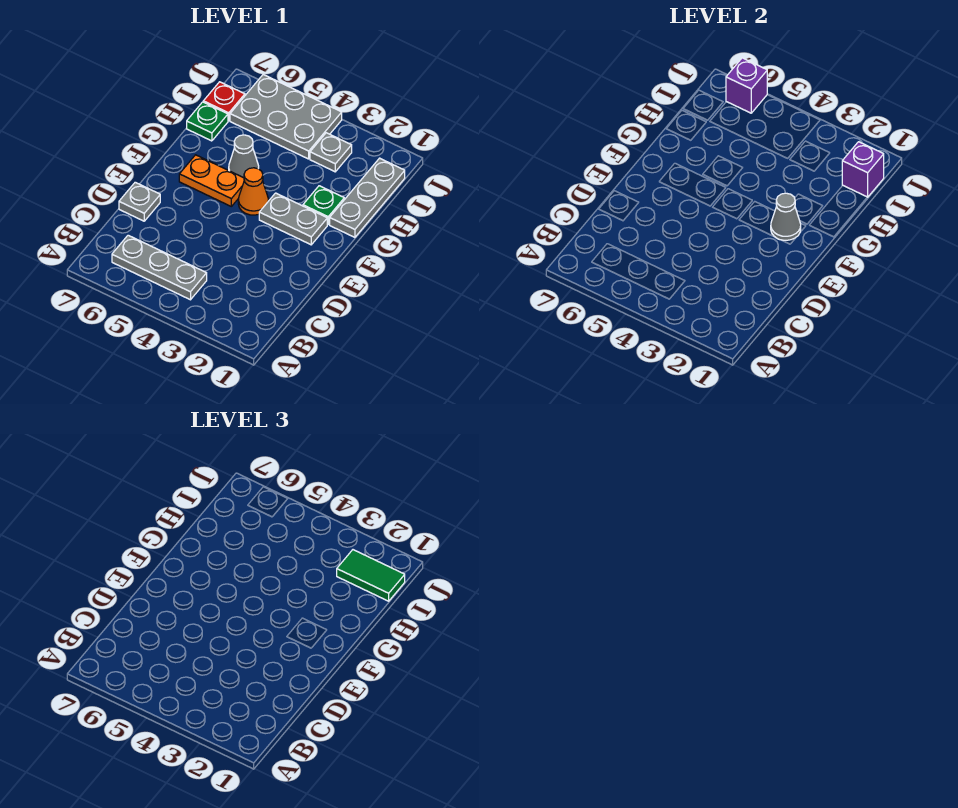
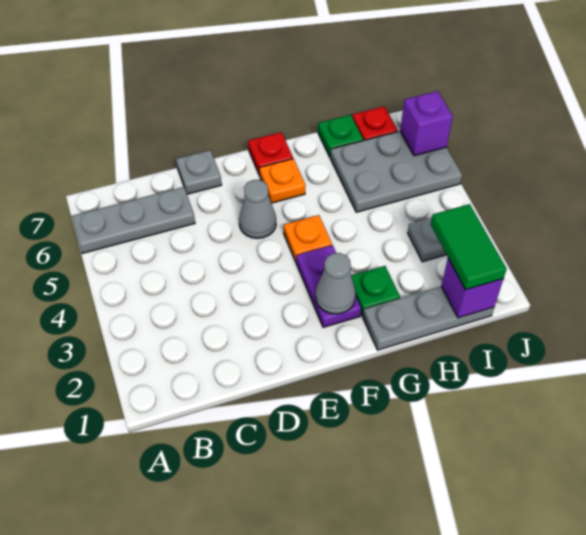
grey 1x3 plate [112,235,207,300] -> grey 1x3 plate turned to [72,187,195,254]
grey 1x2 plate [259,193,327,245] -> purple 1x2 plate [296,245,361,327]
orange 1x1 cone [238,168,268,215] -> orange 1x1 plate [284,215,332,262]
orange 1x2 plate [179,155,244,206] -> orange 1x1 plate [259,159,306,203]
none -> red 1x1 plate [248,132,293,175]
grey 1x1 cone [229,135,259,178] -> grey 1x1 cone moved to [239,180,276,238]
grey 2x3 plate [230,75,342,159] -> grey 2x3 plate turned to [330,131,462,212]

